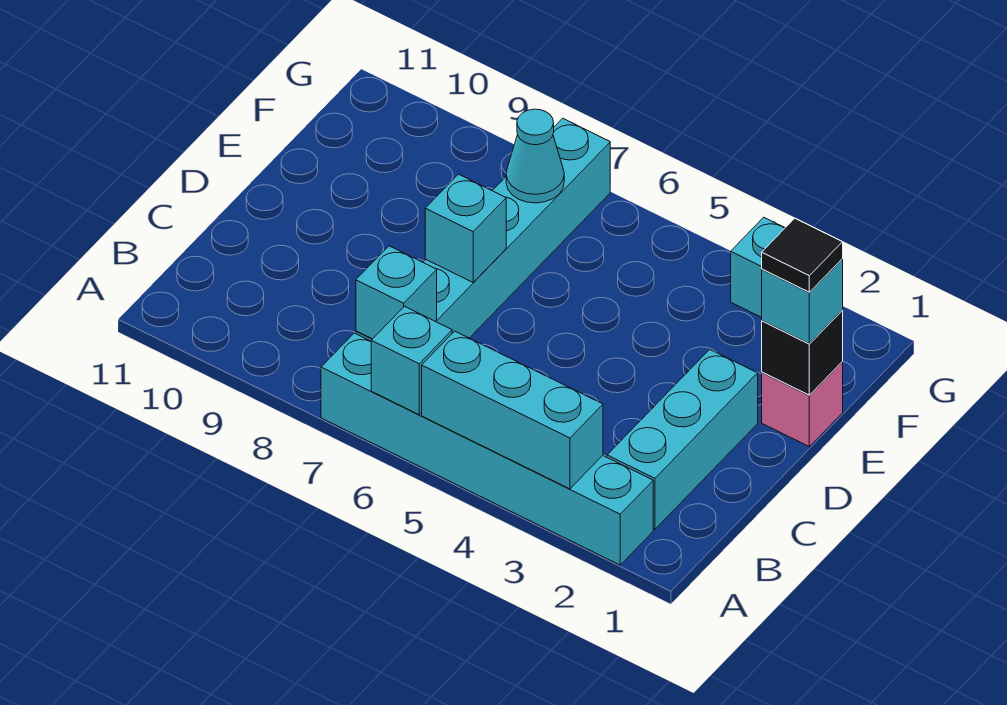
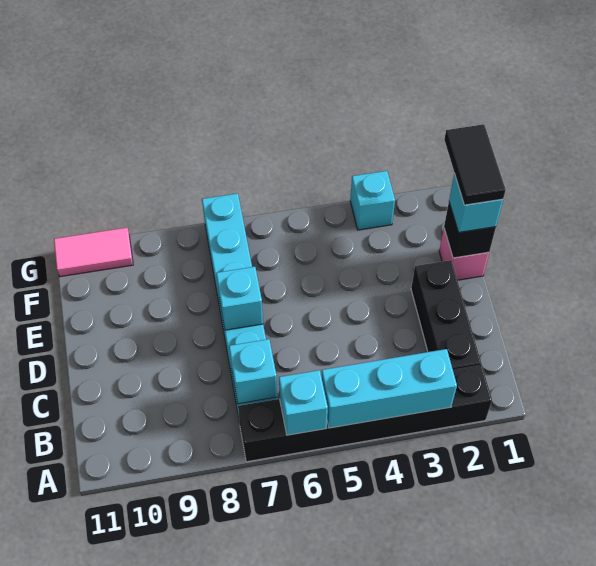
cyan 1x6 brick [321,333,653,565] -> black 1x6 brick [238,365,492,462]
cyan 1x3 brick [607,350,758,529] -> black 1x3 brick [411,260,481,370]
black 1x1 tile [762,218,843,292] -> black 1x2 tile [444,124,506,205]
cyan 1x1 cone [506,109,564,203] -> none
none -> pink 1x2 tile [54,228,133,277]

